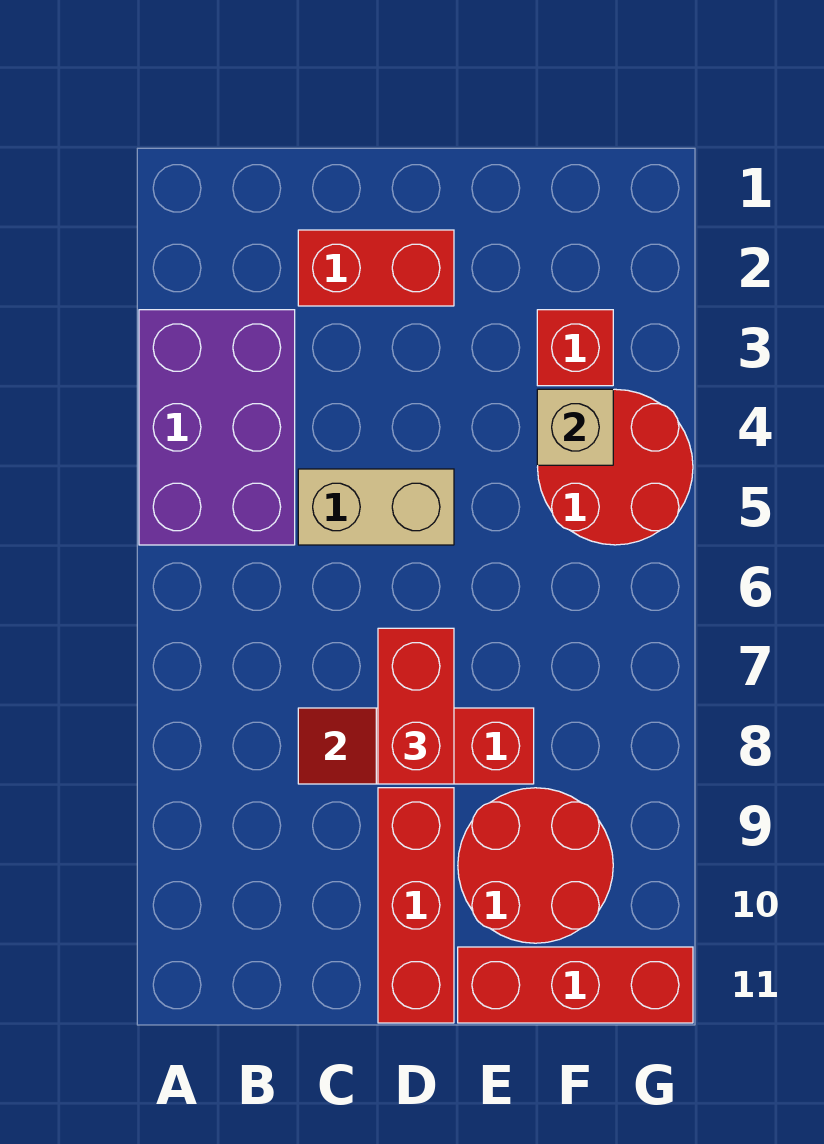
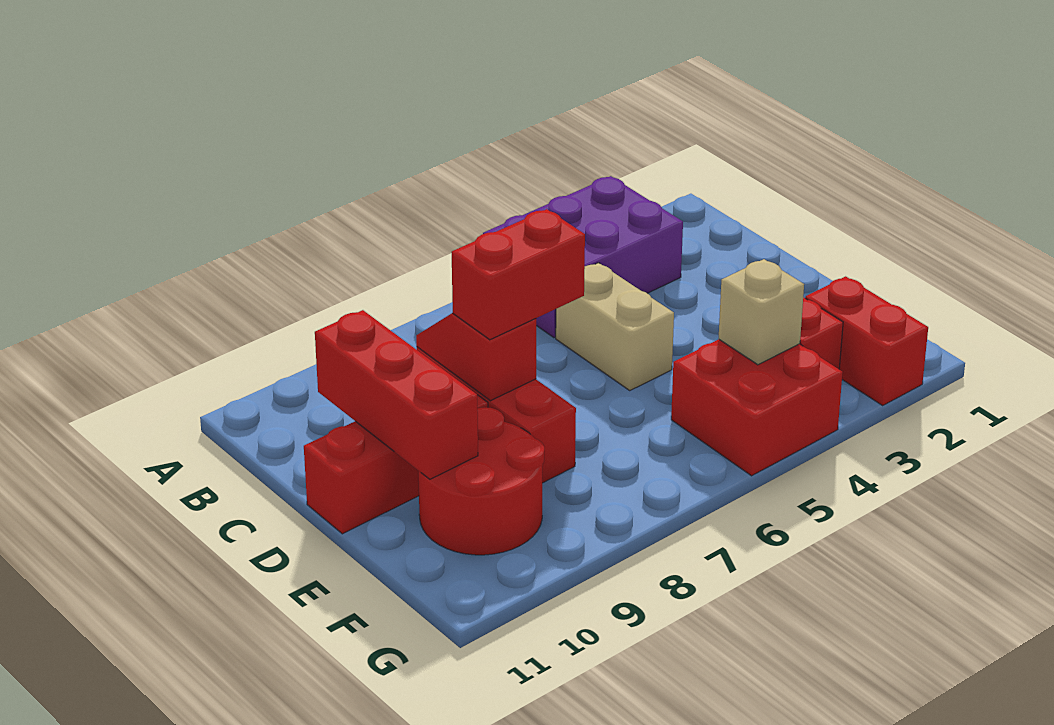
red 1x2 brick [298,230,454,306] -> red 1x2 brick moved to [806,276,928,405]
red 1x3 brick [458,947,693,1023] -> red 1x3 brick moved to [315,310,478,479]
red 2x2 round brick [538,389,693,545] -> red 2x2 brick [671,339,843,476]

